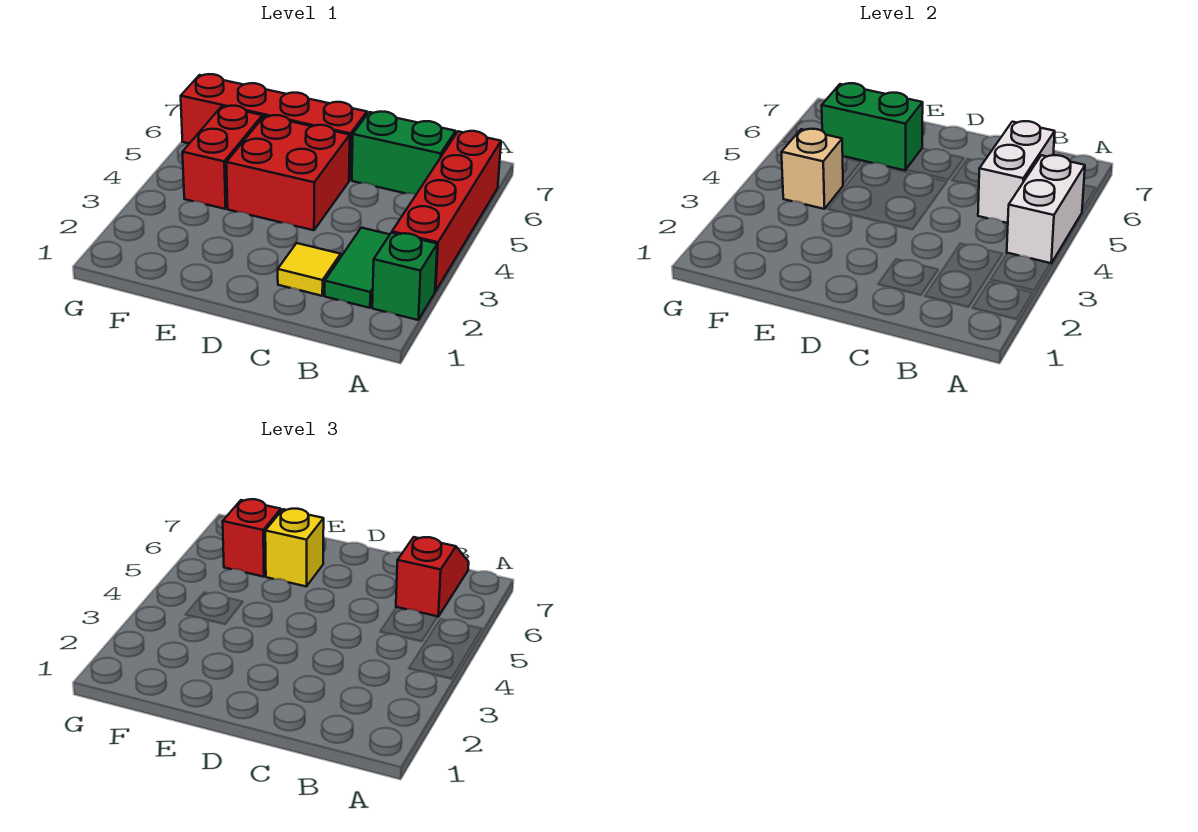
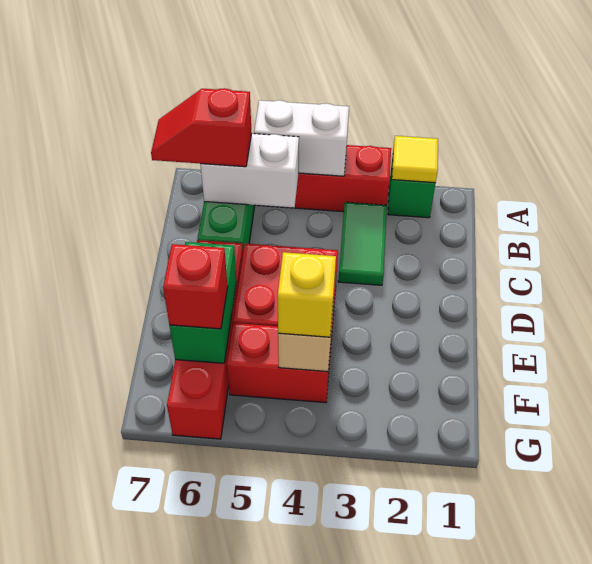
green 1x2 tile [325,228,390,308] -> green 1x2 tile turned to [338,202,387,285]
yellow 1x1 tile [278,243,341,296] -> yellow 1x1 tile moved to [392,136,438,183]
yellow 1x1 brick [265,509,324,587] -> yellow 1x1 brick moved to [278,252,336,337]

